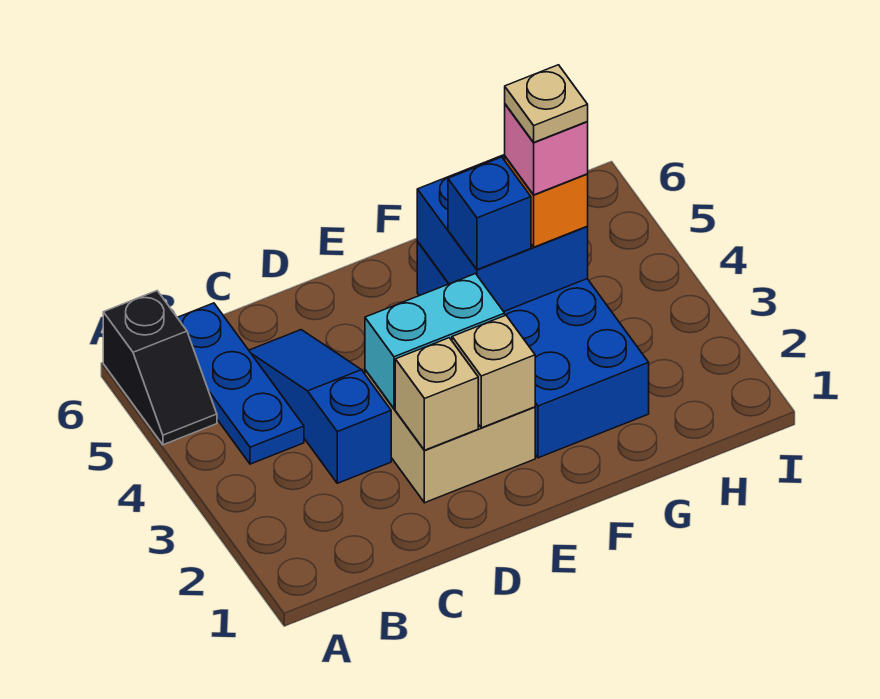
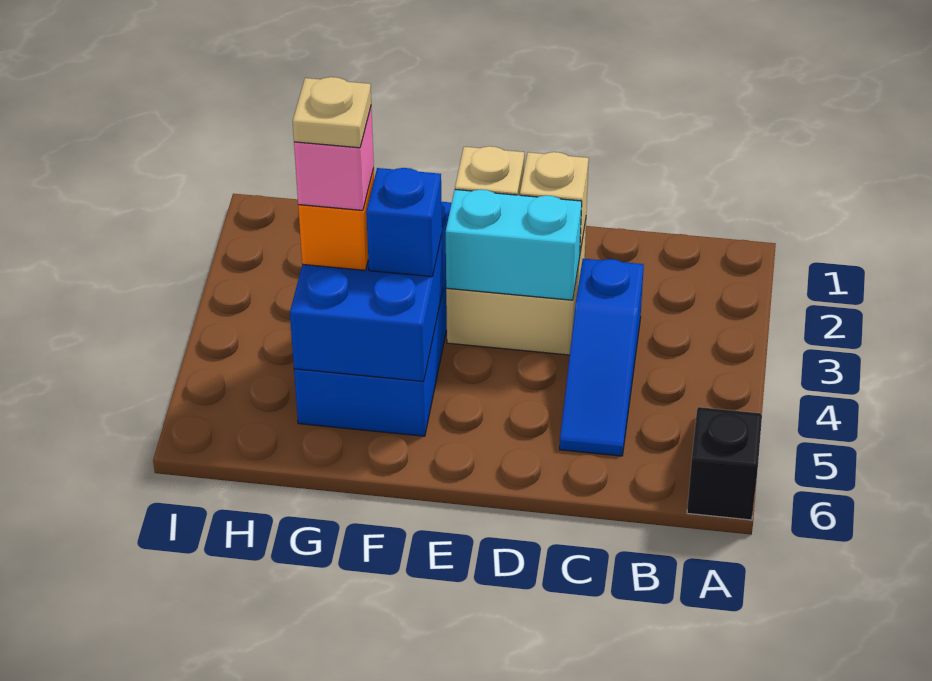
blue 1x3 plate [177,303,304,464] -> none

